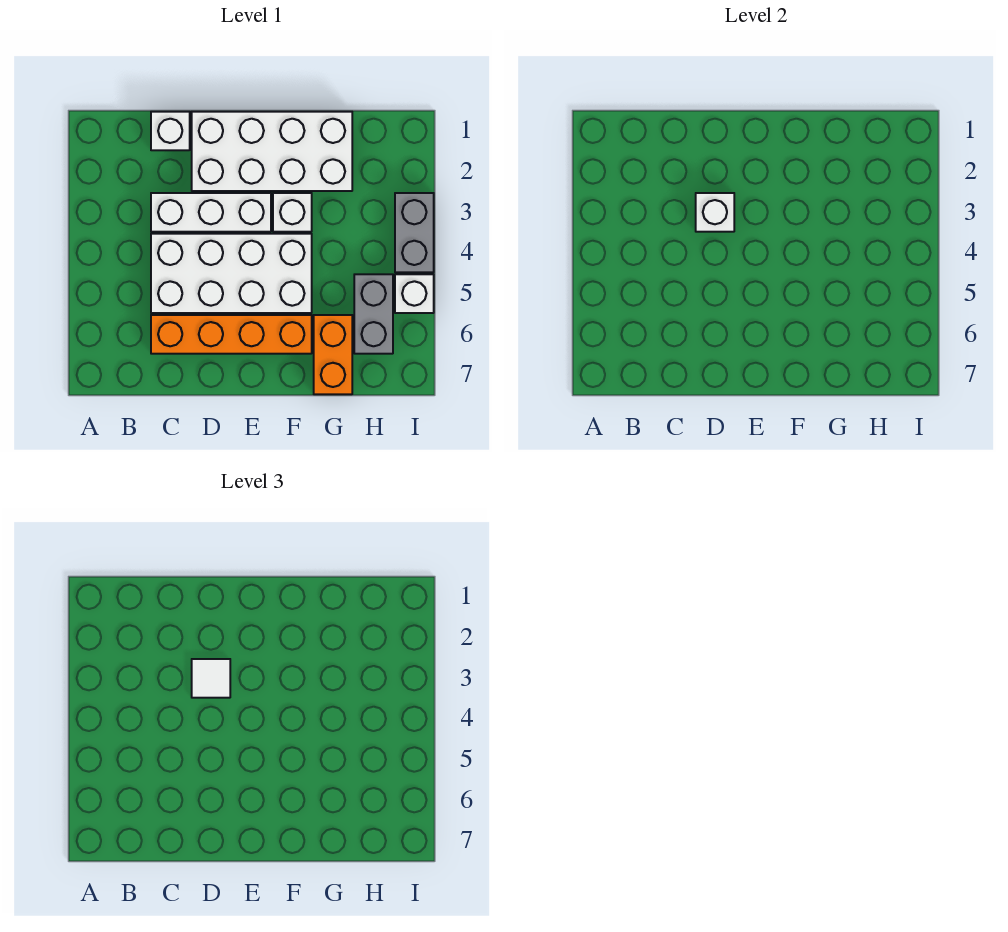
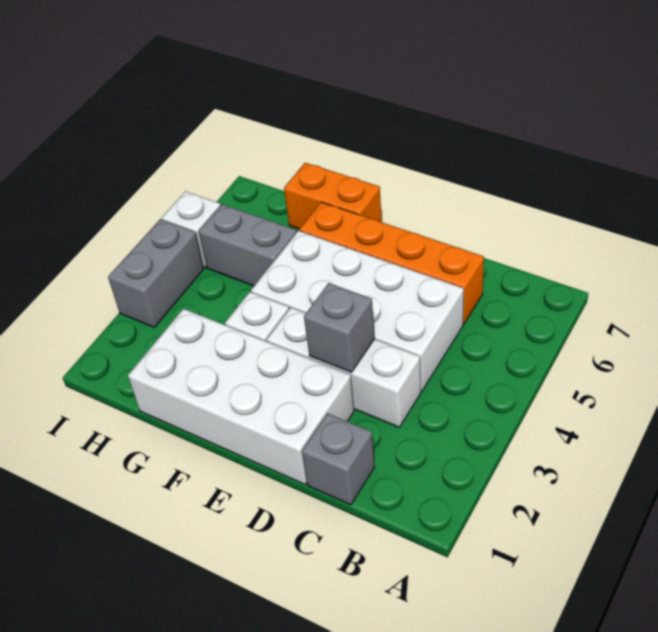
white 1x1 brick [151,112,190,150] -> grey 1x1 brick [302,413,375,505]
white 1x1 brick [696,193,734,232] -> grey 1x1 brick [304,283,375,372]
white 1x1 tile [192,659,230,698] -> none
orange 1x2 brick [314,315,352,394] -> orange 1x2 brick turned to [284,163,382,229]
grey 1x2 brick [354,274,393,354] -> grey 1x2 brick turned to [198,204,297,286]

